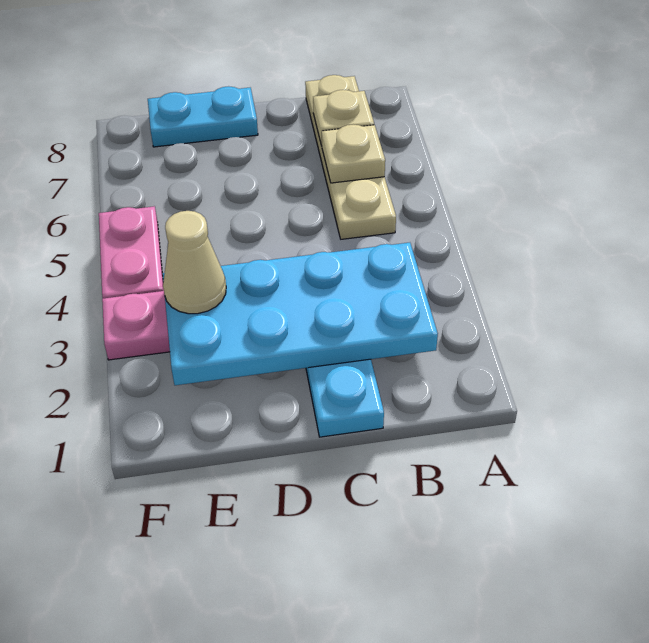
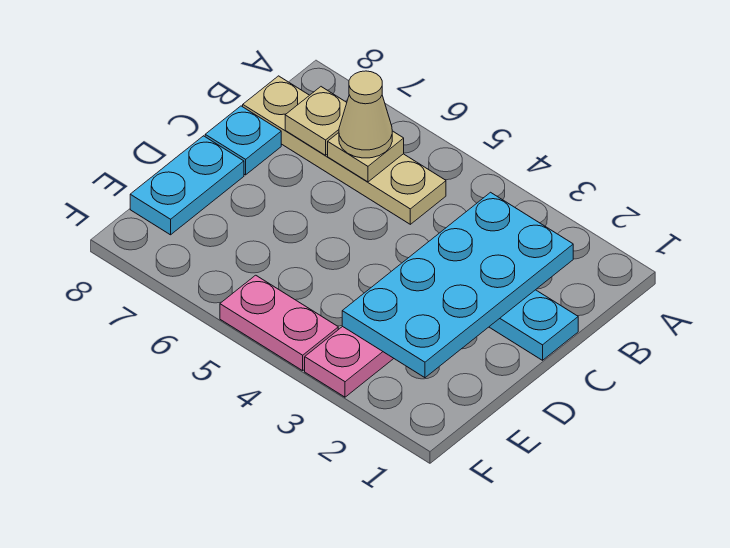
none -> cyan 1x1 plate [205,106,281,175]
tan 1x1 cone [163,211,226,314] -> tan 1x1 cone moved to [339,71,392,158]

